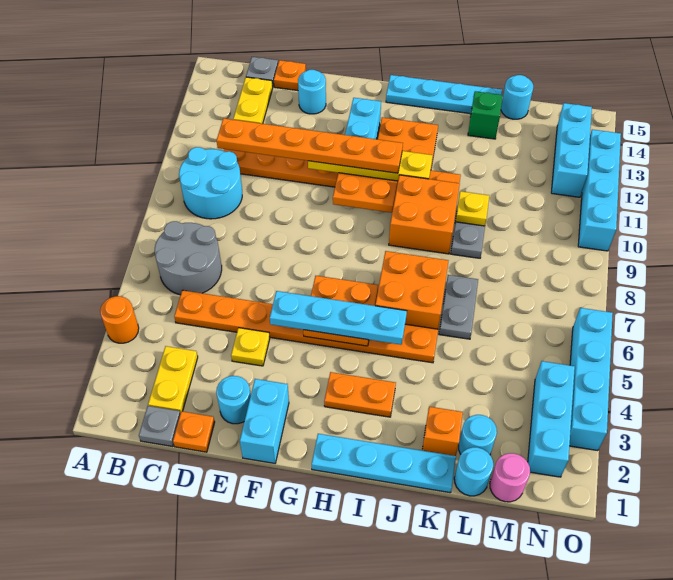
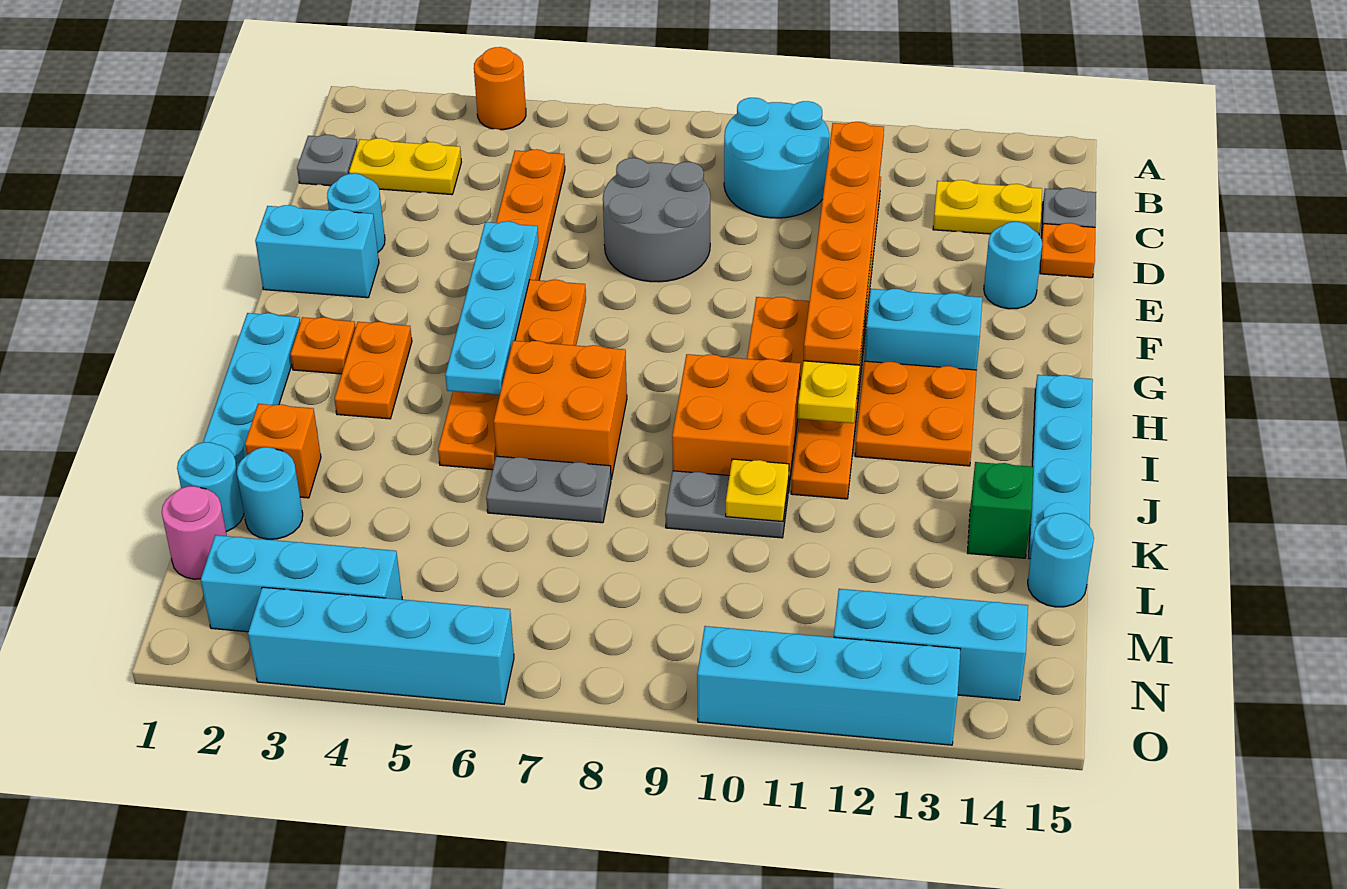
grey 2x2 round brick [155,221,222,295] -> grey 2x2 round brick moved to [603,158,710,282]
orange 1x1 plate [173,411,215,452] -> orange 1x1 plate moved to [290,317,356,374]
yellow 1x1 plate [231,328,270,366] -> none

